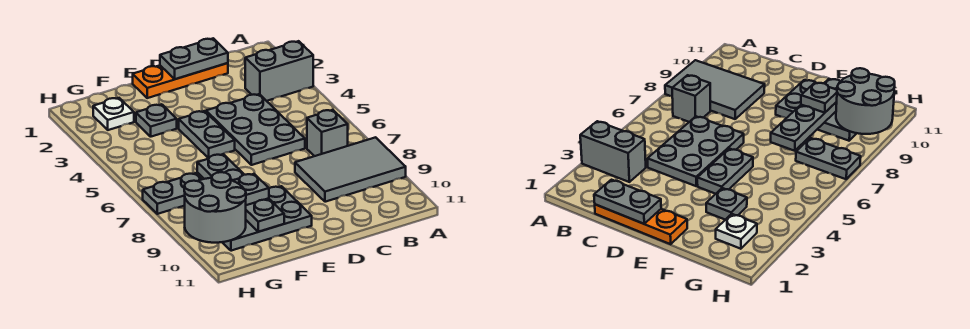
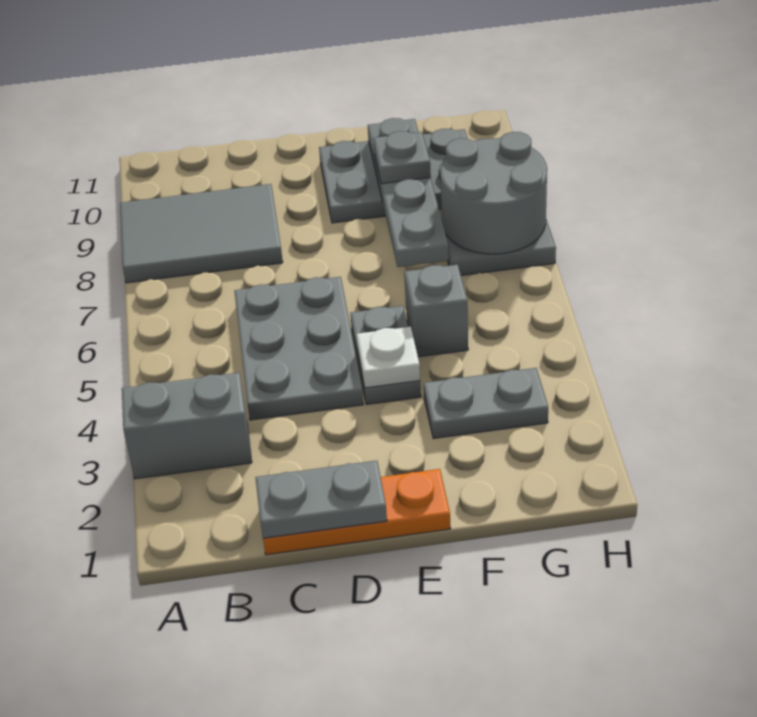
grey 1x1 brick [307,110,348,156] -> grey 1x1 brick moved to [404,265,468,357]
grey 1x1 plate [136,104,177,137] -> grey 1x2 plate [424,368,548,439]
white 1x1 plate [93,98,134,130] -> white 1x1 plate moved to [356,327,420,388]
grey 2x2 round brick [184,172,246,243] -> grey 2x2 round brick moved to [440,132,547,254]

